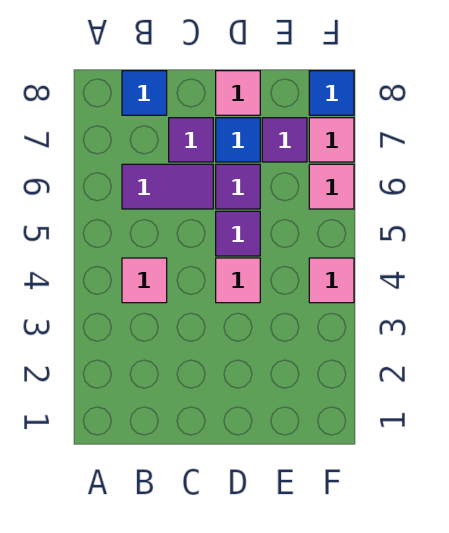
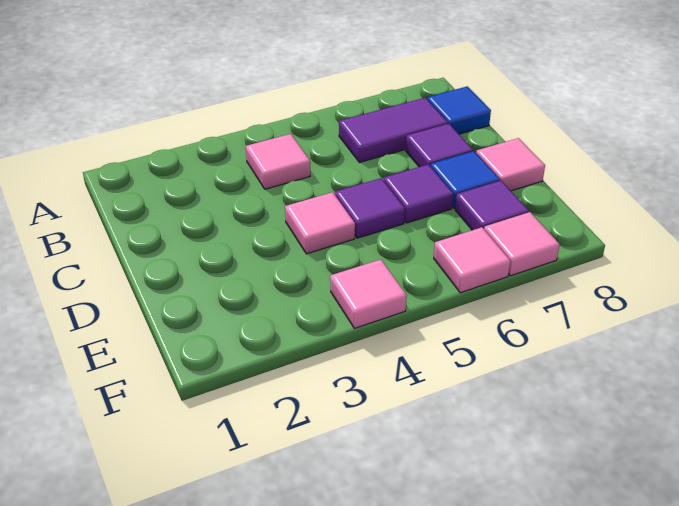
purple 1x2 tile [122,164,213,209] -> purple 1x2 tile turned to [339,98,448,162]
blue 1x1 tile [309,71,354,115] -> none

